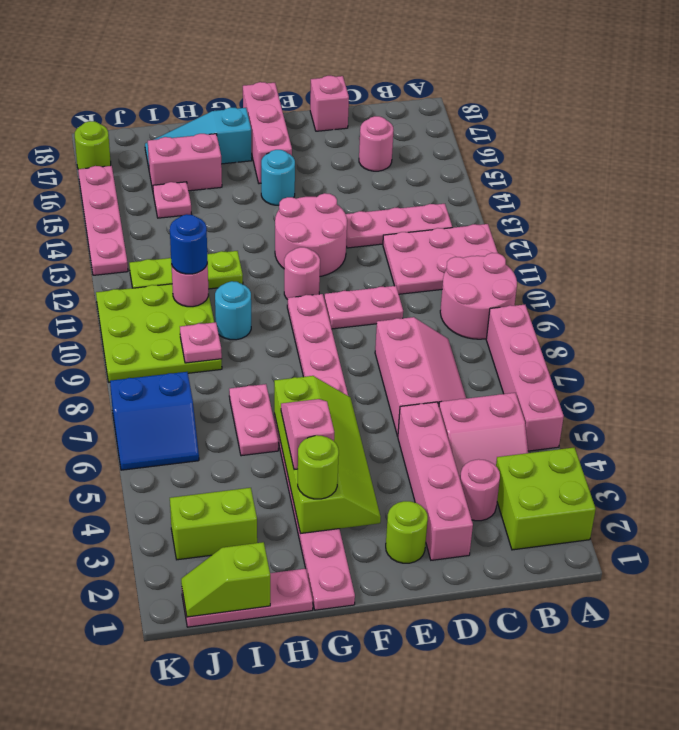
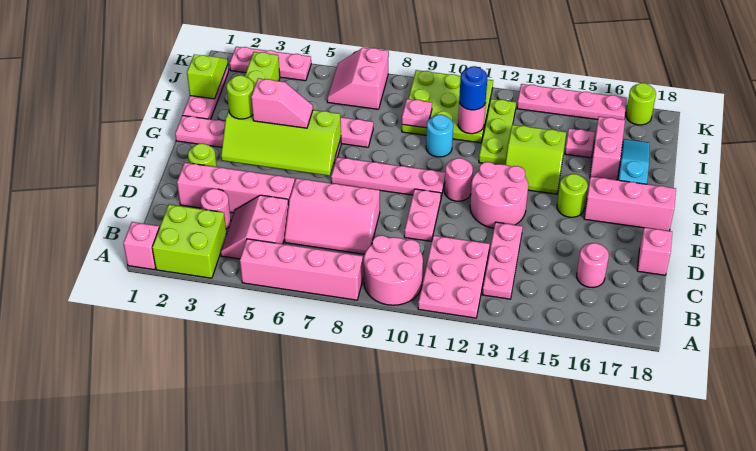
none -> pink 1x1 brick [123,222,159,270]
cyan 1x1 round brick [261,150,295,205] -> lime 1x1 round brick [557,174,588,217]
none -> lime 2x2 slope [505,125,566,194]
blue 2x2 slope [110,372,199,470] -> pink 2x2 slope [327,48,389,109]
none -> pink 1x3 plate [230,47,311,81]

